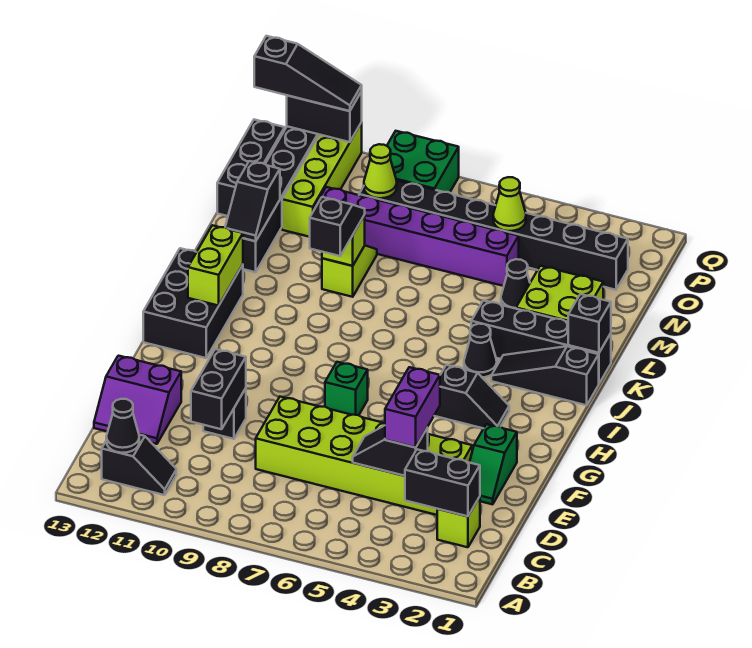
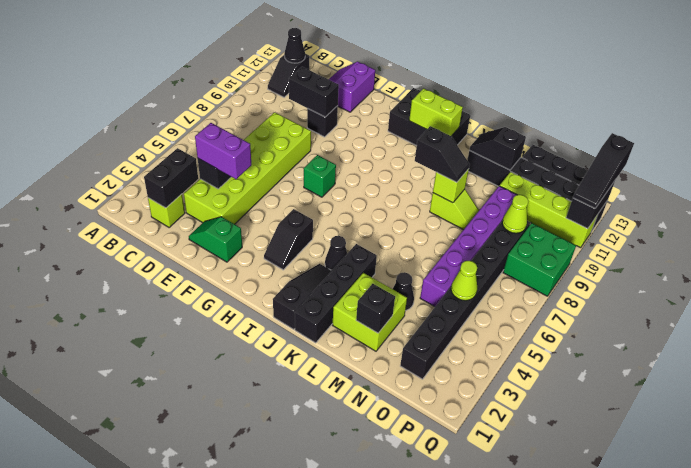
black 1x1 brick [568,294,611,353] -> black 1x1 brick moved to [356,284,395,333]

